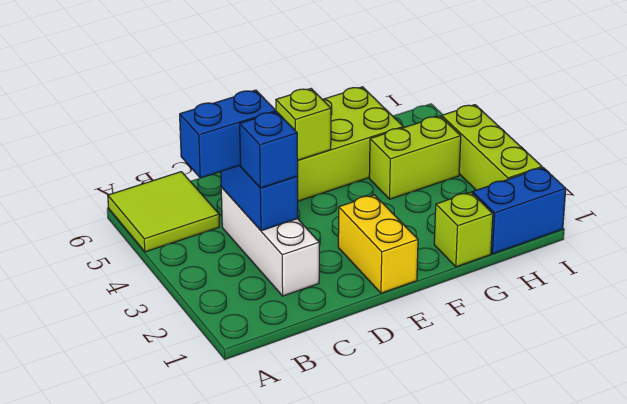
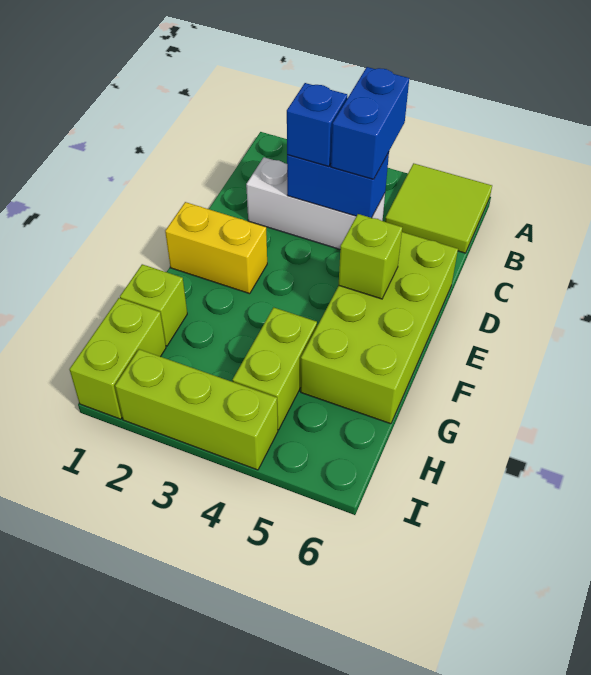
blue 1x2 brick [472,168,566,254] -> lime 1x2 brick [70,298,166,419]

